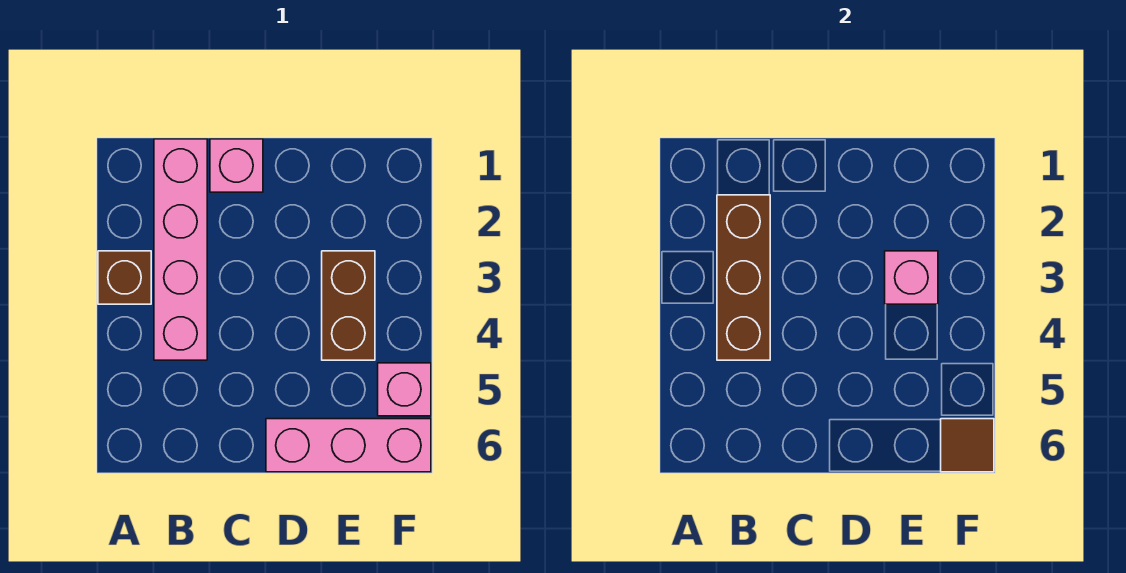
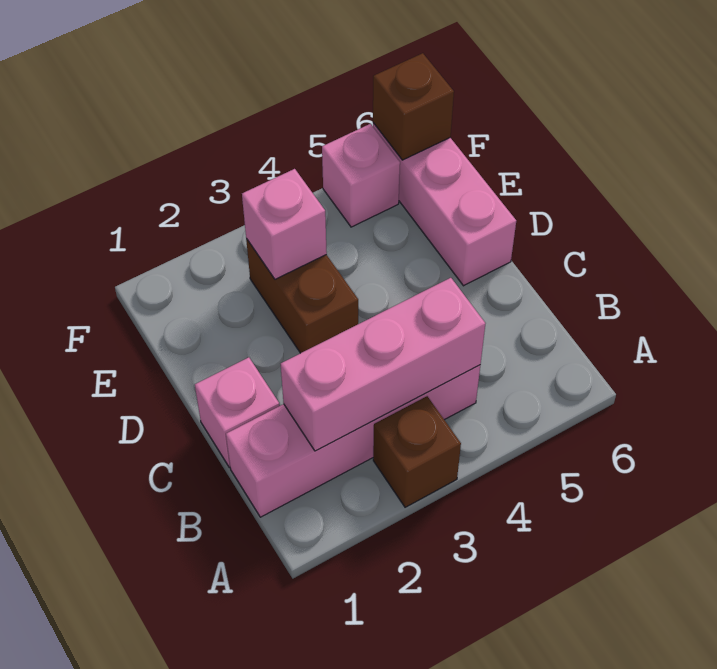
brown 1x3 brick [717,195,770,360] -> pink 1x3 brick [281,278,485,451]
brown 1x2 brick [322,251,375,360] -> brown 1x2 brick turned to [246,239,358,353]
brown 1x1 tile [941,419,994,472] -> brown 1x1 brick [373,53,454,160]

